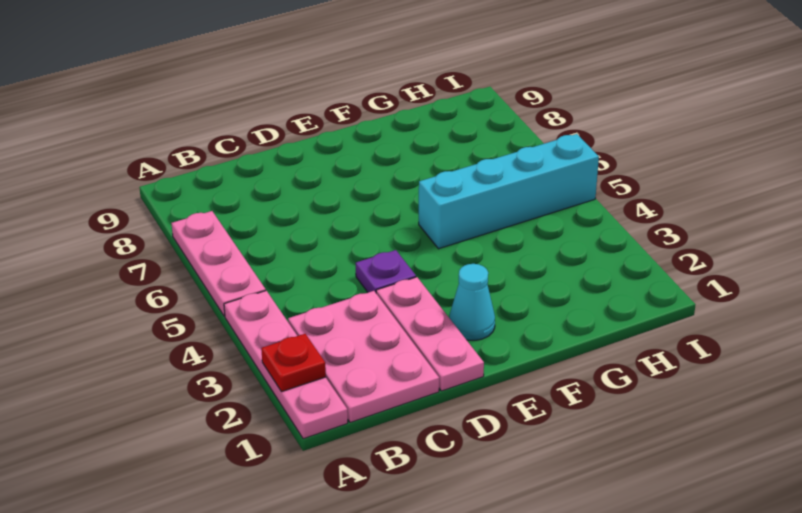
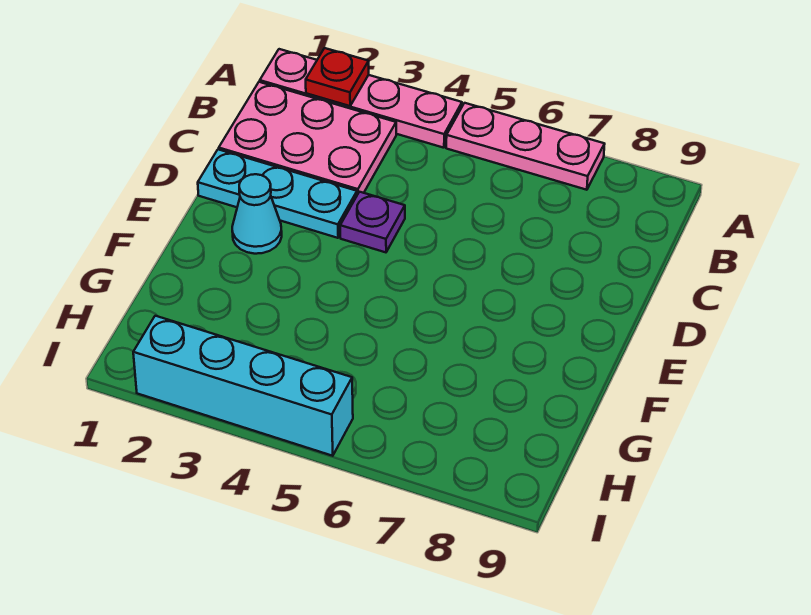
pink 1x3 plate [376,277,484,391] -> cyan 1x3 plate [198,149,357,238]
cyan 1x4 brick [419,134,599,249] -> cyan 1x4 brick turned to [133,316,353,456]

